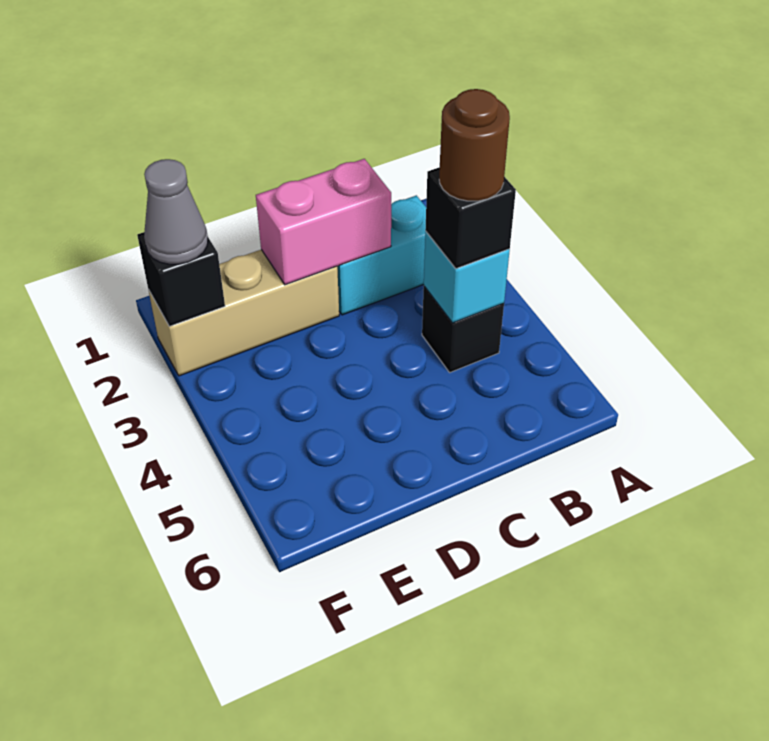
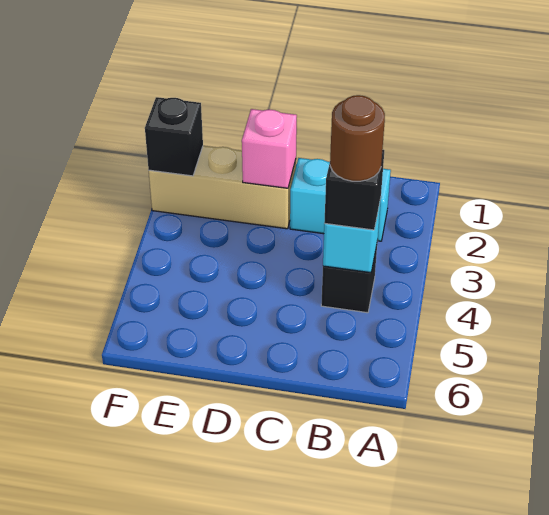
pink 1x2 brick [256,159,391,285] -> pink 1x1 brick [242,109,297,188]
grey 1x1 cone [144,159,208,264] -> none

